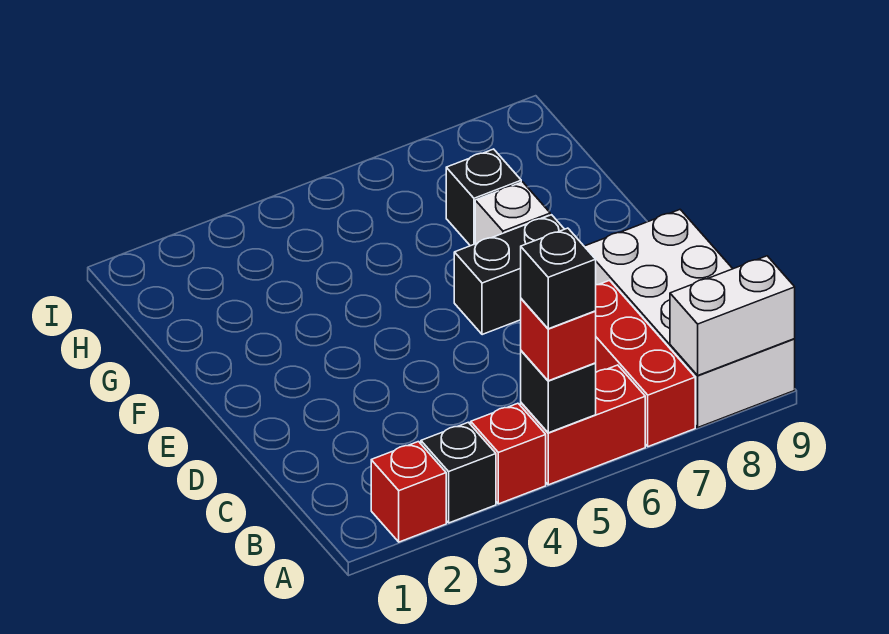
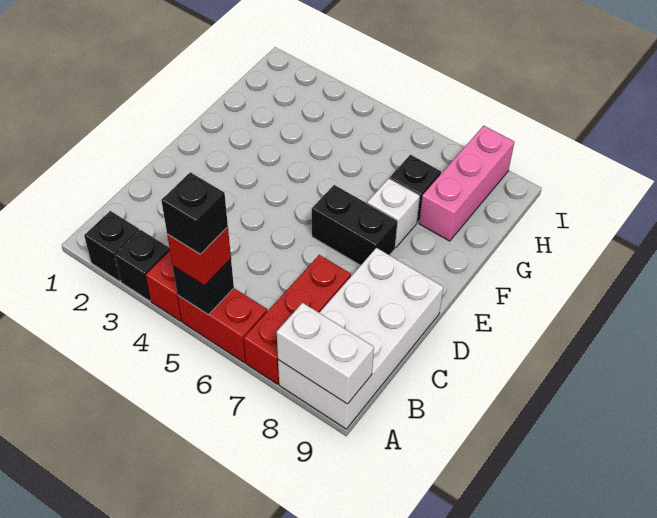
red 1x1 brick [371,442,446,542] -> black 1x1 brick [84,211,139,281]
none -> pink 1x3 brick [419,126,514,241]

